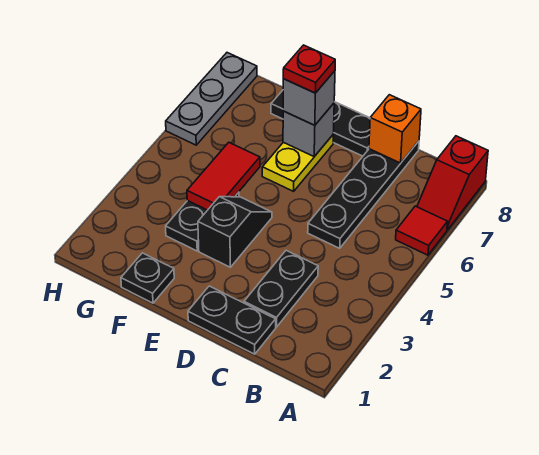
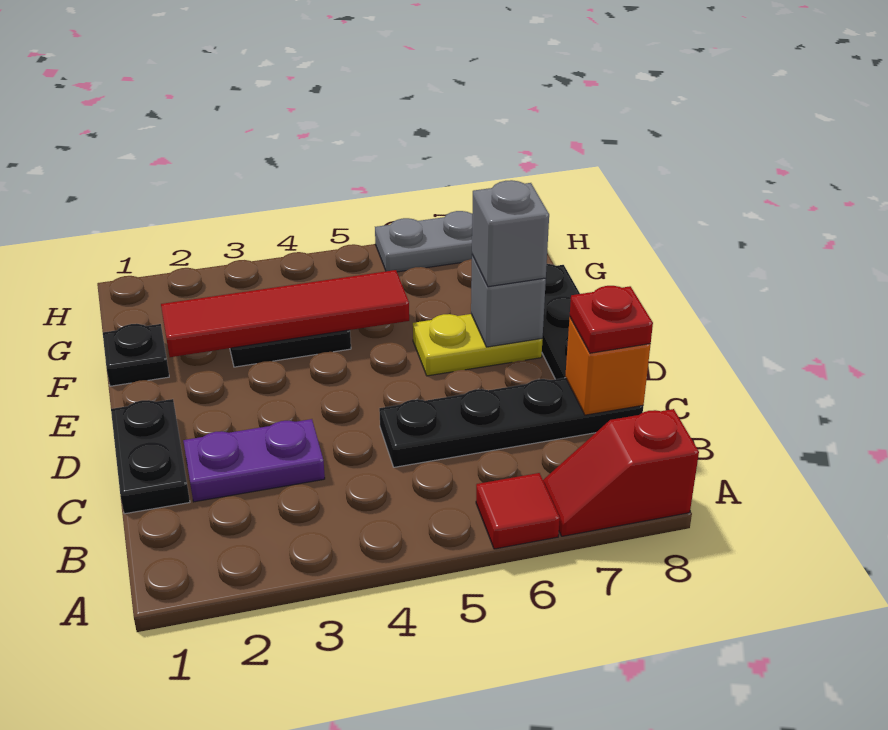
black 1x2 plate [244,250,318,327] -> purple 1x2 plate [183,419,325,502]
black 1x2 slope [198,197,272,267] -> none
red 1x1 plate [283,45,335,93] -> red 1x1 plate moved to [570,286,653,353]
red 1x2 tile [187,142,260,210] -> red 1x4 tile [161,270,409,357]

